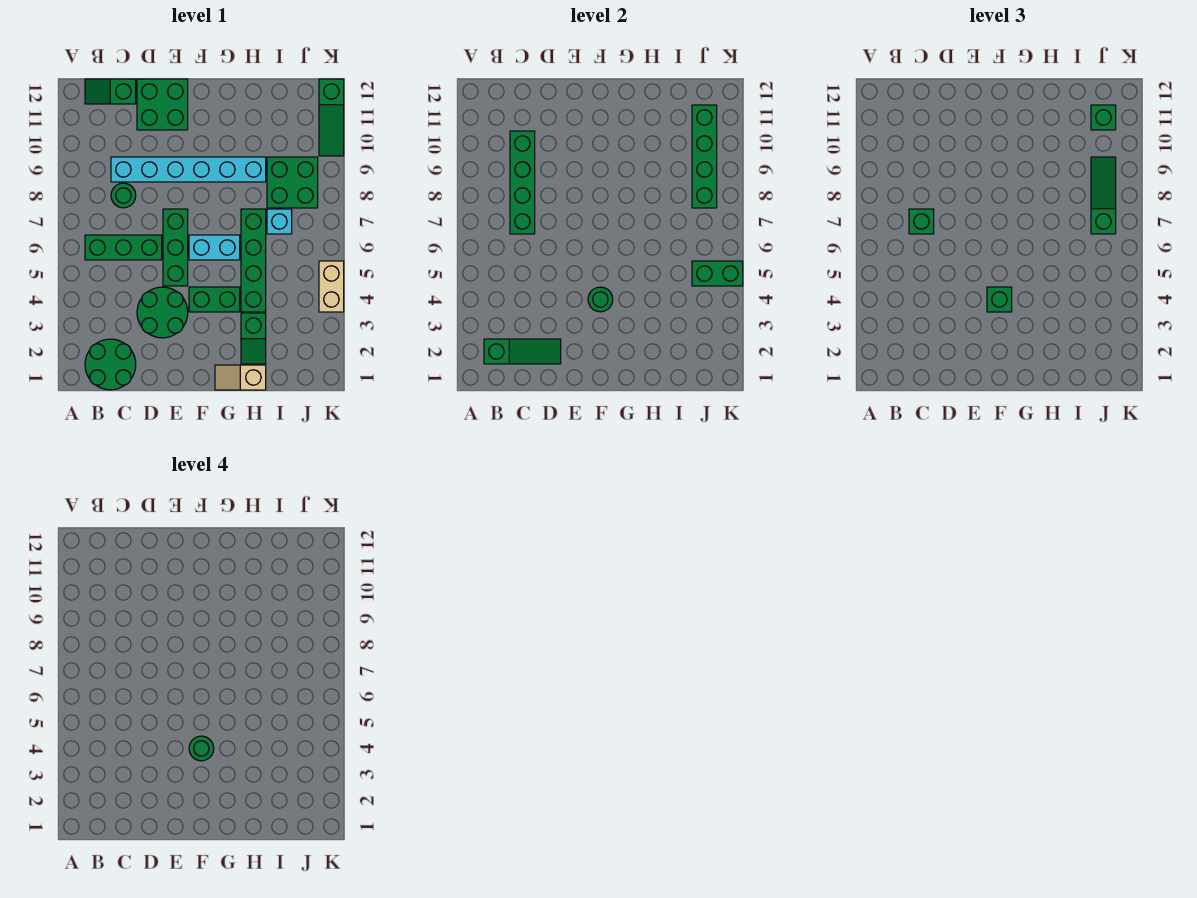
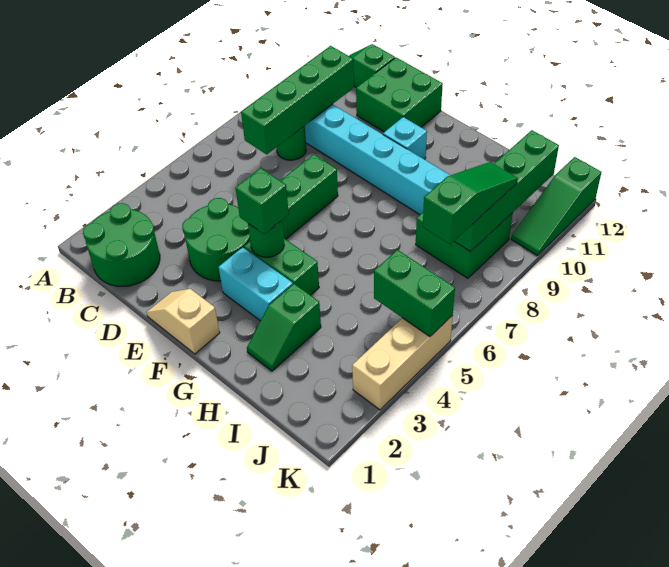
green 1x3 slope [484,339,561,364] -> none
green 1x3 brick [85,235,162,260] -> none
green 1x1 brick [909,209,934,234] -> none
green 1x1 round brick [189,736,214,761] -> none
cyan 1x2 brick [189,235,240,260] -> cyan 1x2 brick moved to [219,247,293,321]
tan 1x2 slope [215,365,266,390] -> tan 1x2 slope moved to [147,289,220,354]
green 1x4 brick [241,209,266,312] -> none
cyan 1x1 brick [267,209,292,234] -> cyan 1x1 brick moved to [383,117,427,159]
green 1x1 brick [1091,105,1116,130] -> none
tan 1x2 brick [319,261,344,312] -> tan 1x3 brick [352,316,453,410]

